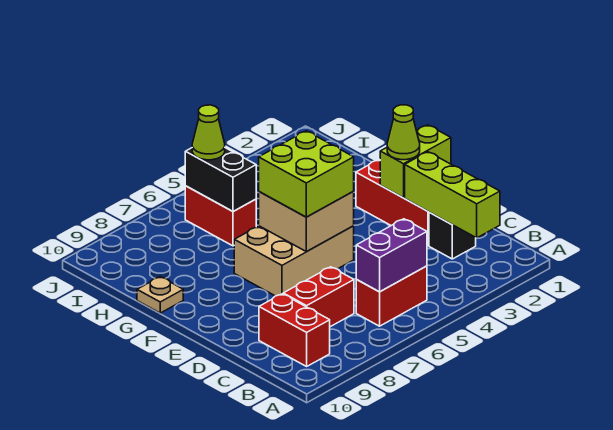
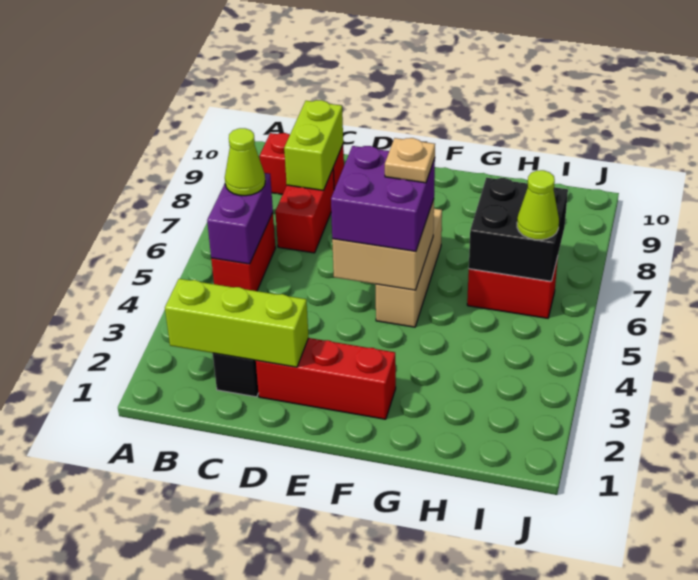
lime 1x2 brick [380,125,451,198] -> lime 1x2 brick moved to [284,100,343,191]
lime 1x1 cone [387,105,420,160] -> lime 1x1 cone moved to [225,128,265,196]
tan 2x3 brick [234,226,354,296] -> tan 1x3 brick [376,209,442,327]
lime 2x2 brick [259,131,354,217] -> purple 2x2 brick [331,146,435,251]
tan 1x1 plate [137,277,183,313] -> tan 1x1 plate moved to [385,138,435,183]
black 1x2 brick [185,148,256,211] -> black 2x2 brick [469,178,568,281]

